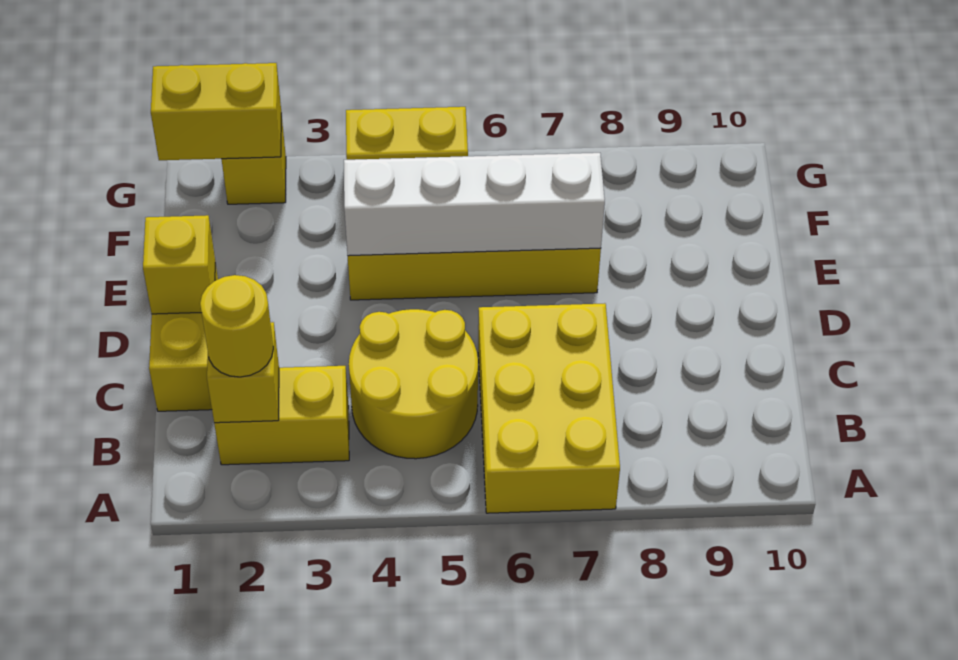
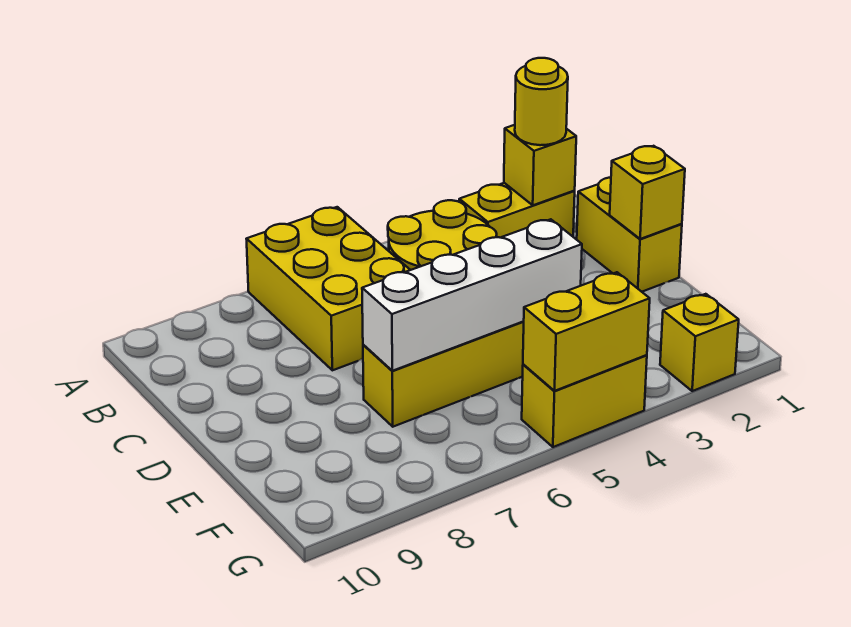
yellow 1x2 brick [151,63,281,160] -> yellow 1x2 brick moved to [523,272,650,391]

